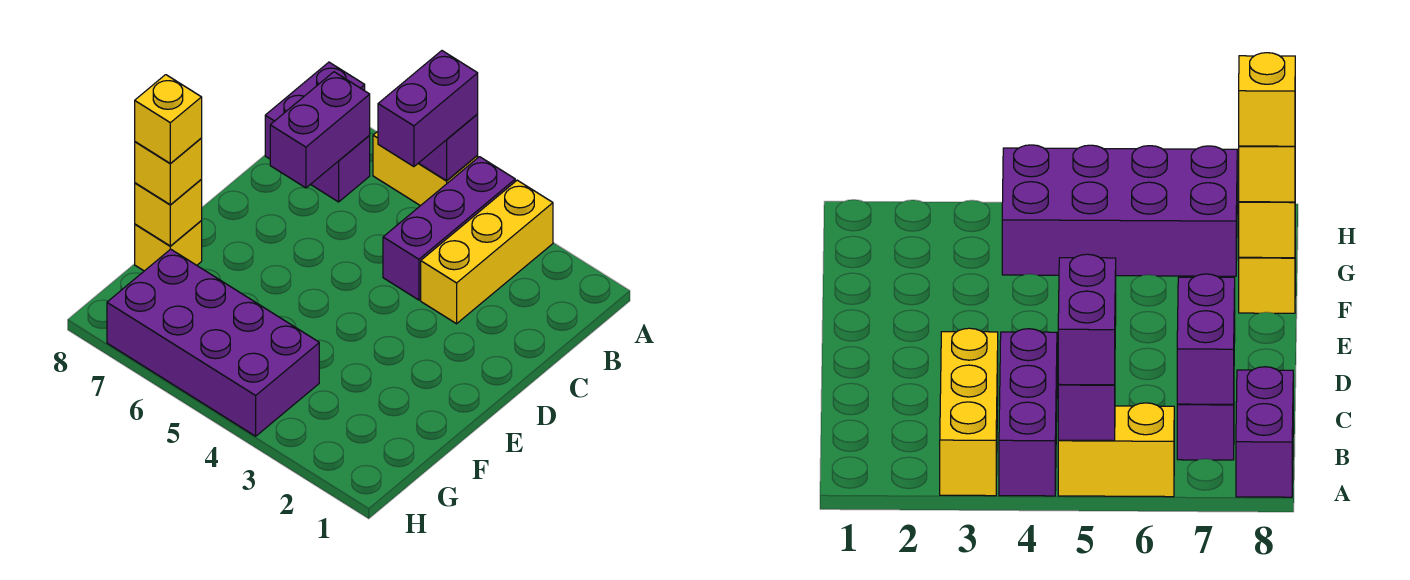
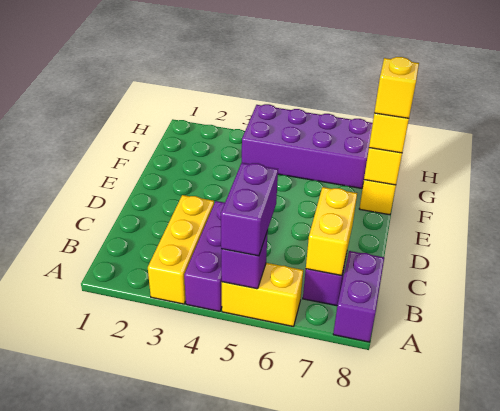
purple 1x2 brick [270,72,370,188] -> yellow 1x2 brick [306,187,357,275]

